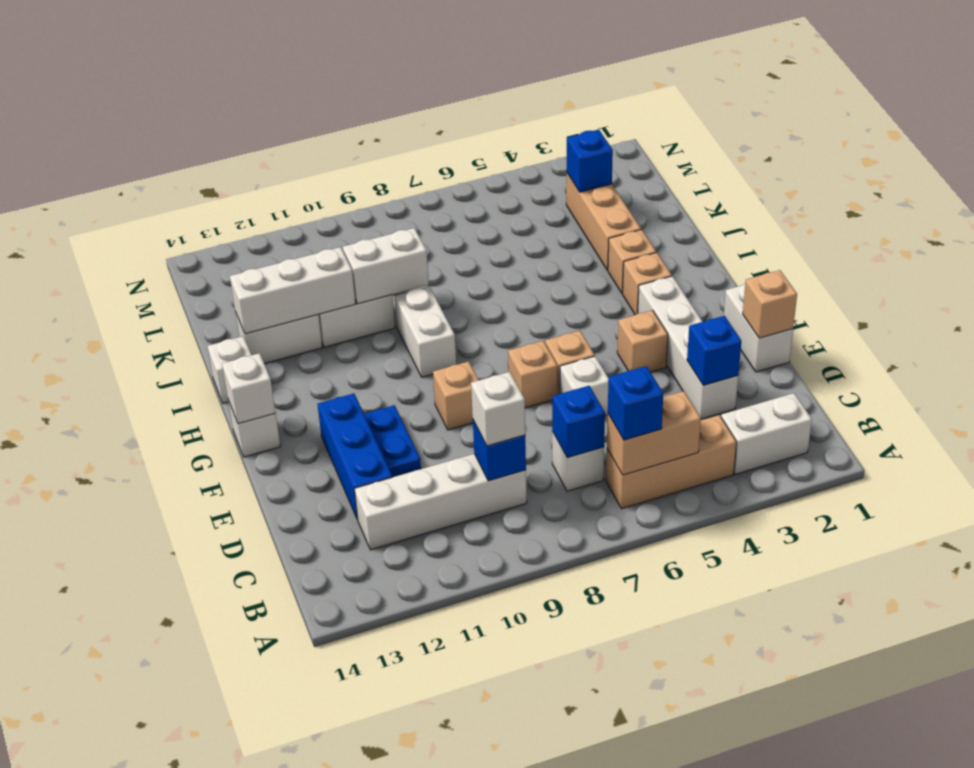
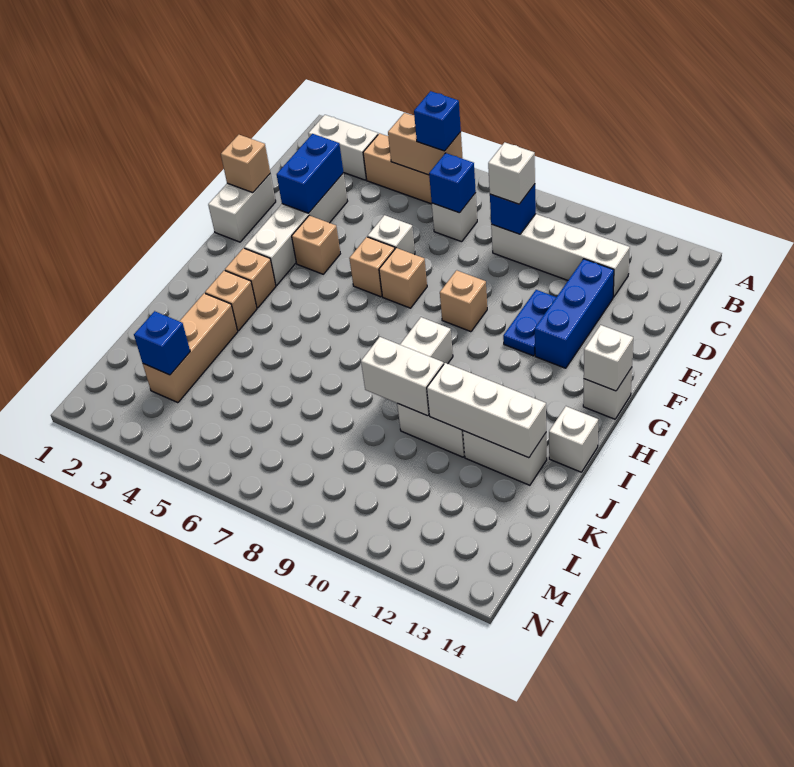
blue 1x1 brick [687,316,741,385] -> blue 1x2 brick [277,134,344,213]

